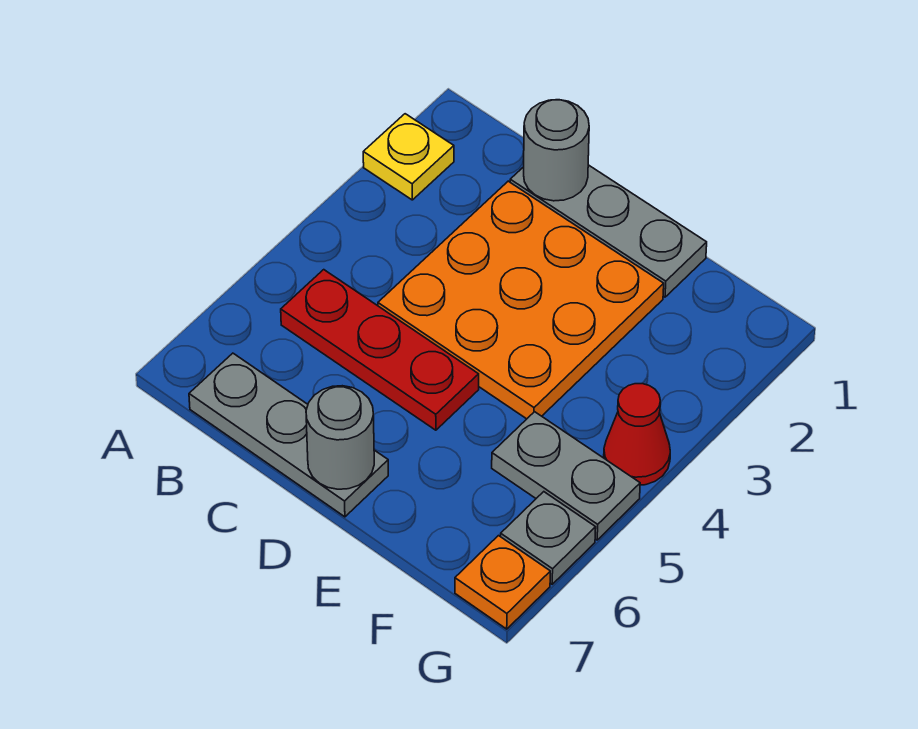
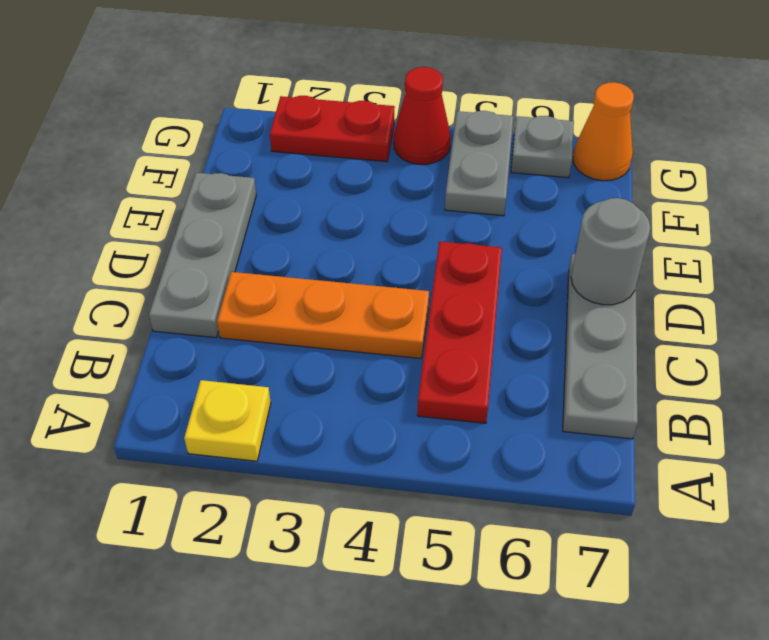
grey 1x1 round brick [524,100,589,201] -> none
orange 3x3 plate [378,181,664,419] -> orange 1x3 plate [217,272,429,358]
none -> red 1x2 plate [270,96,395,162]
orange 1x1 plate [455,536,550,629] -> orange 1x1 cone [573,82,634,181]

